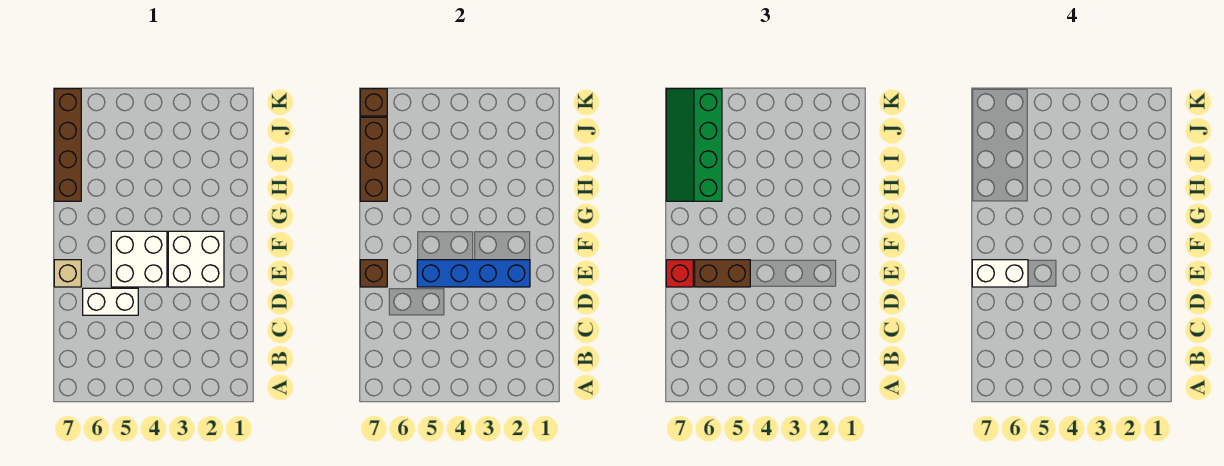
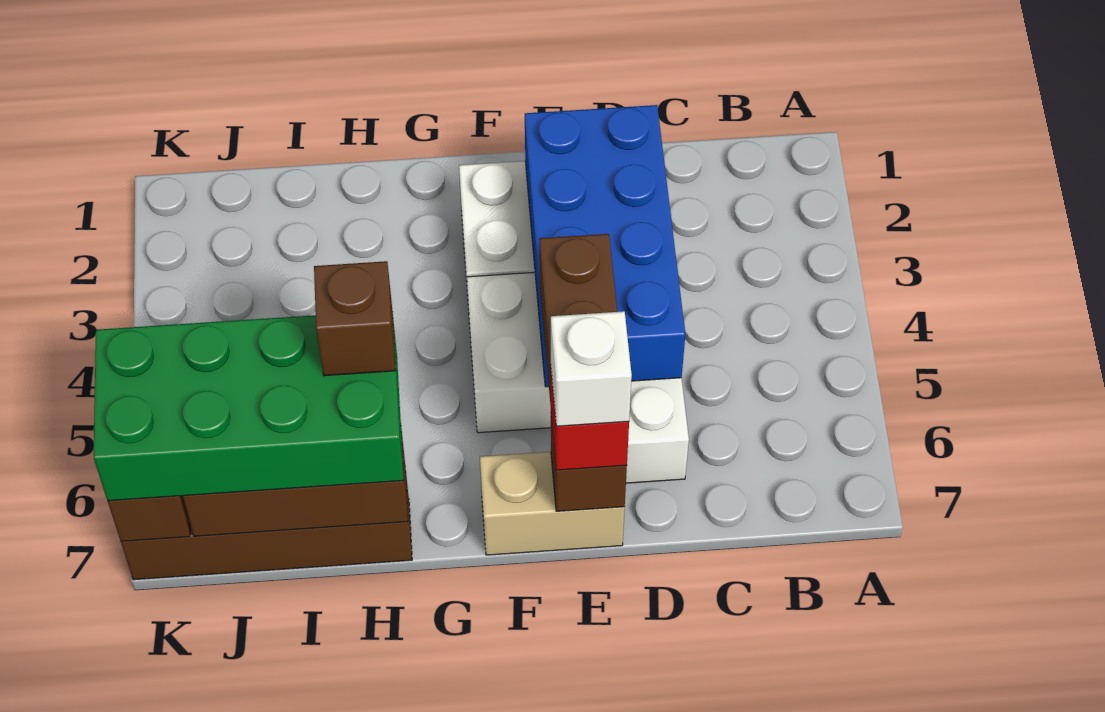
blue 1x4 brick [417,260,530,287] -> blue 2x4 brick [525,105,685,387]
white 1x2 brick [972,260,1028,287] -> white 1x1 brick [551,311,632,426]
tan 1x1 brick [54,260,81,287] -> tan 1x2 brick [480,452,625,555]
green 2x4 slope [666,89,722,201] -> green 2x4 brick [94,315,404,501]
none -> brown 1x1 brick [314,261,396,376]

